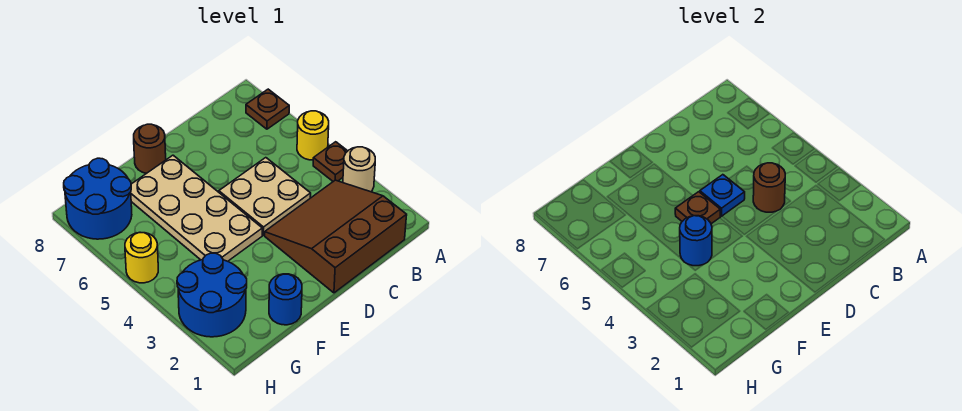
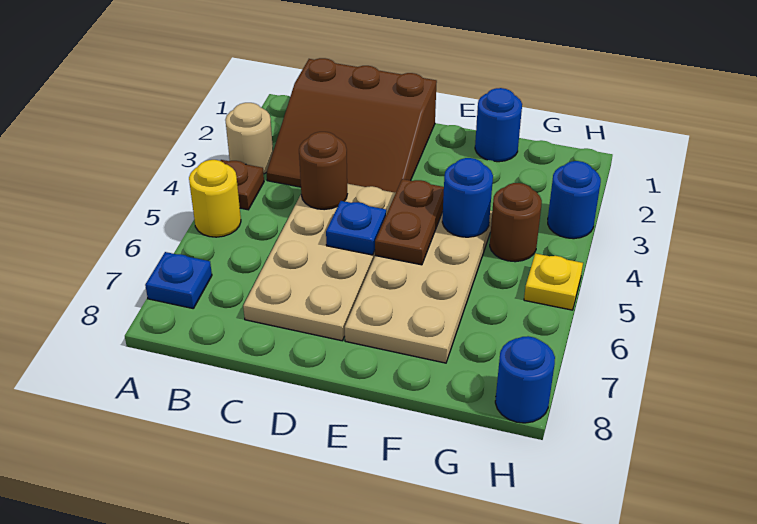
brown 1x1 plate [246,89,289,129] -> blue 1x1 plate [145,252,212,308]
tan 2x2 plate [219,158,311,235] -> tan 2x4 plate [243,184,396,341]
brown 1x1 plate [675,192,720,224] -> brown 1x2 plate [375,179,444,265]
brown 1x1 round brick [134,124,166,173] -> brown 1x1 round brick moved to [490,183,542,262]
blue 2x2 round brick [177,253,247,337] -> blue 1x1 round brick [548,161,601,239]
blue 2x2 round brick [64,158,132,239] -> blue 1x1 round brick [495,336,555,423]
yellow 1x1 round brick [125,233,158,283] -> yellow 1x1 plate [524,253,583,310]

